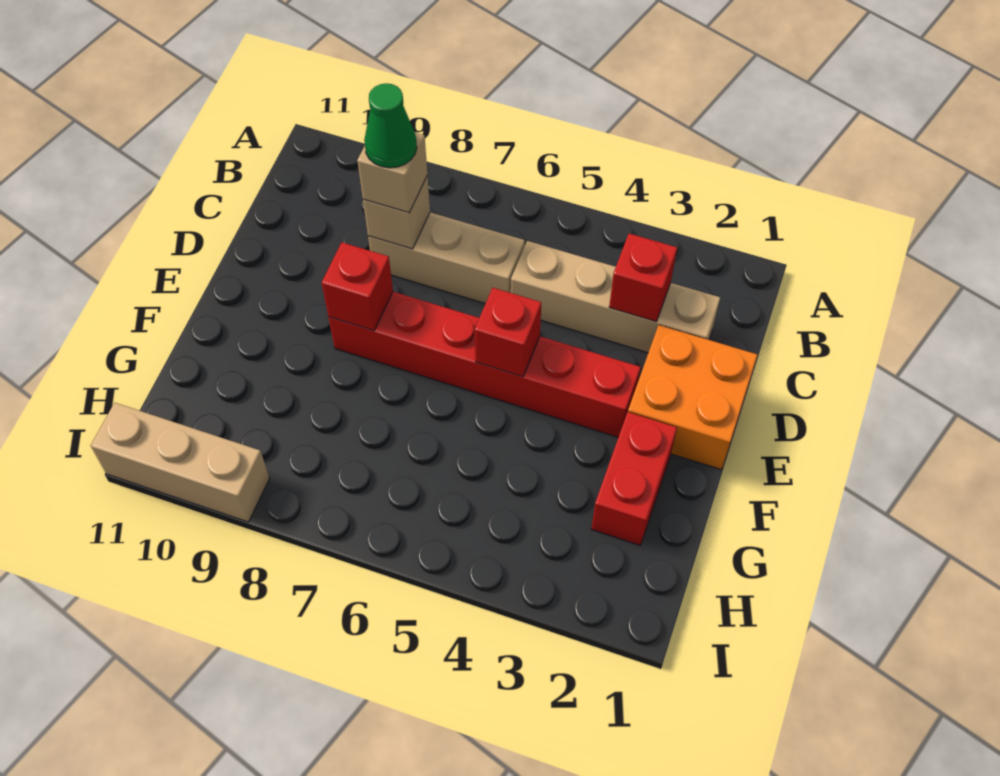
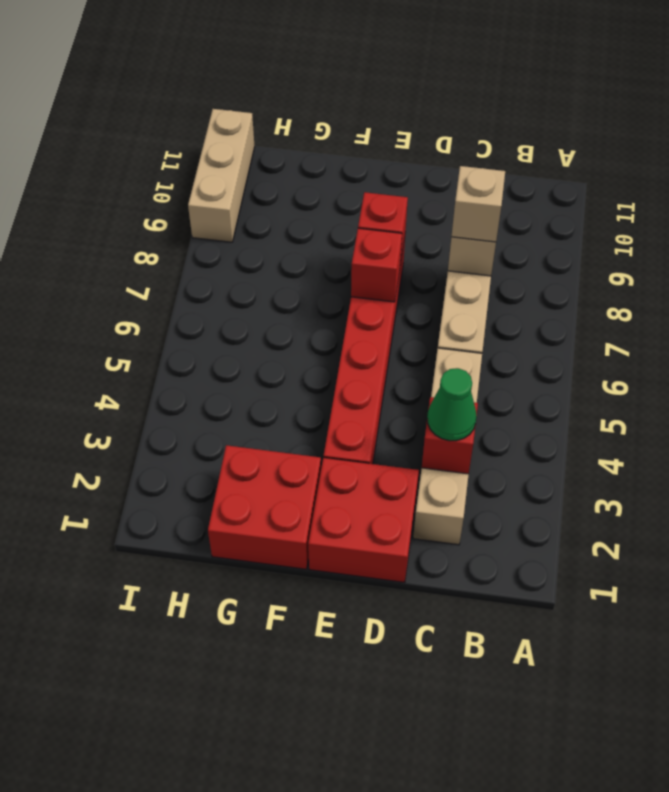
green 1x1 cone [364,83,417,168] -> green 1x1 cone moved to [427,368,477,441]
orange 2x2 brick [628,325,757,470] -> red 2x2 brick [308,458,419,583]
red 1x1 brick [475,288,541,377] -> red 1x1 brick moved to [351,228,402,302]
red 1x2 brick [592,412,677,545] -> red 2x2 brick [208,445,321,569]

